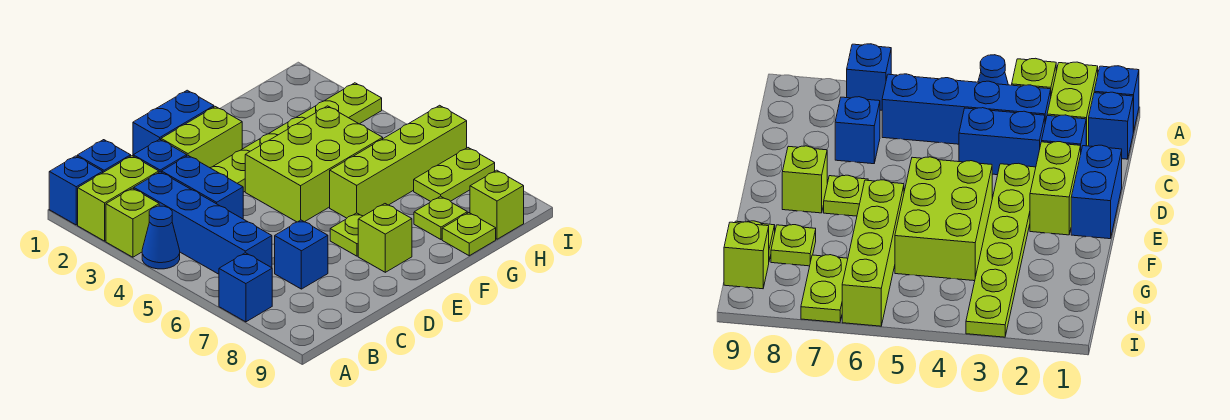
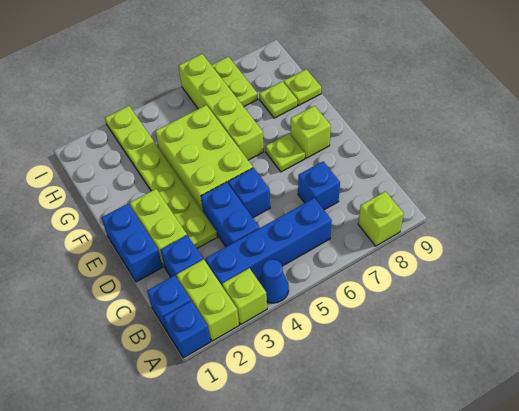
blue 1x1 brick [219,253,272,322] -> blue 1x1 brick moved to [228,168,270,218]
blue 1x2 brick [162,156,243,219] -> blue 1x2 brick turned to [201,182,259,247]
lime 1x1 brick [470,170,524,239] -> lime 1x1 brick moved to [358,191,404,246]

